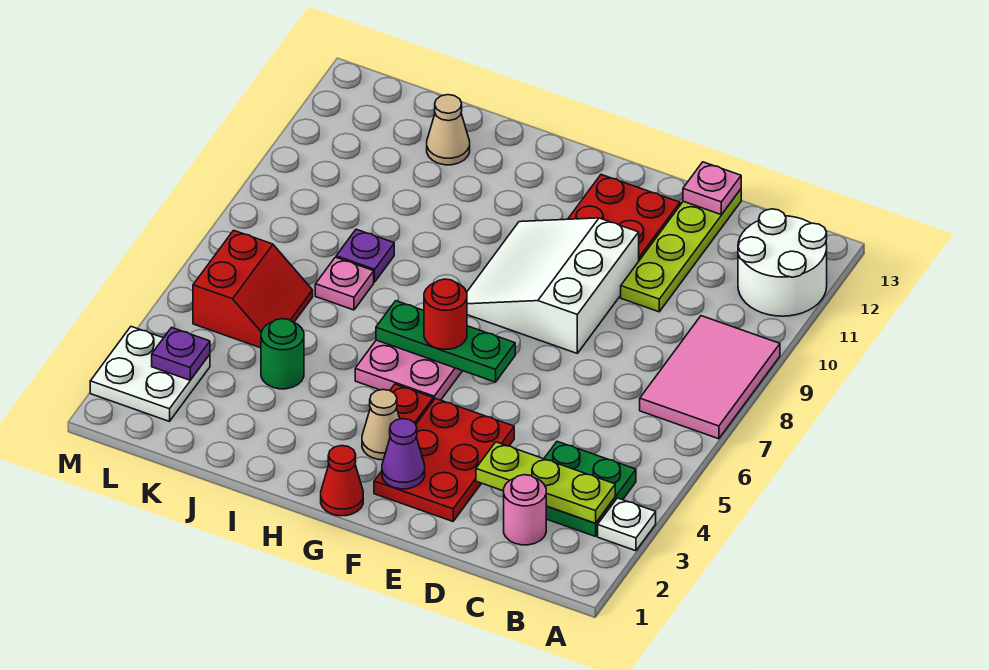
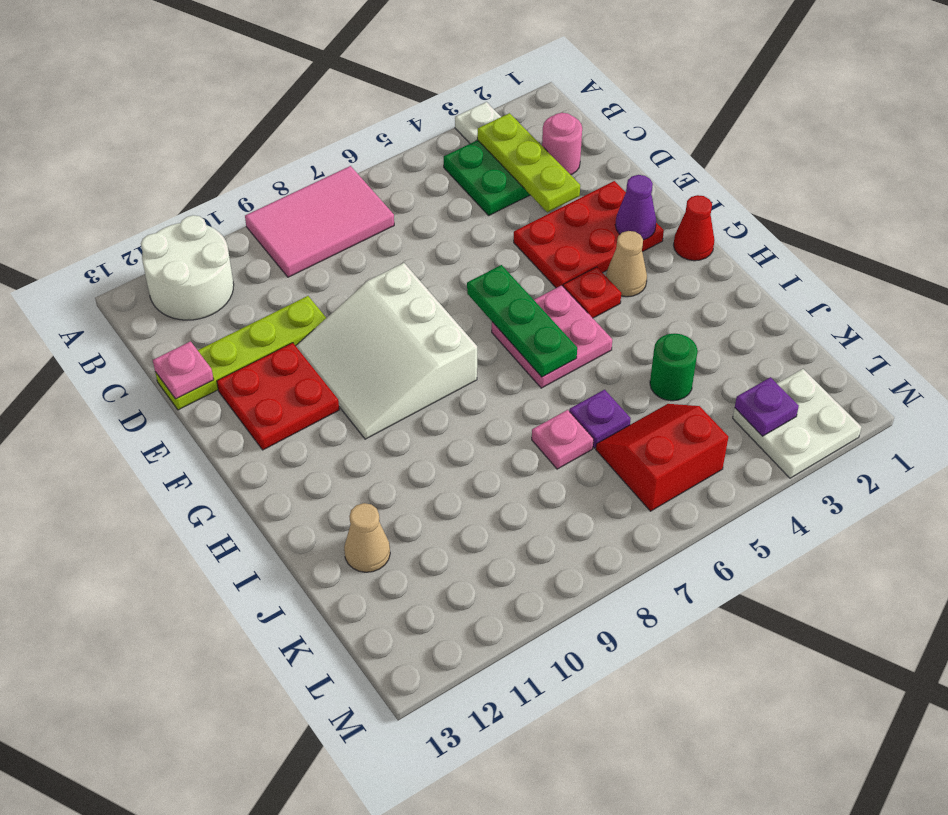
white 3x3 slope [467,218,639,353] -> white 3x3 slope turned to [296,263,477,439]
red 1x1 round brick [424,279,467,349] -> none
purple 1x1 plate [336,229,394,282] -> purple 1x1 plate moved to [569,390,631,448]

